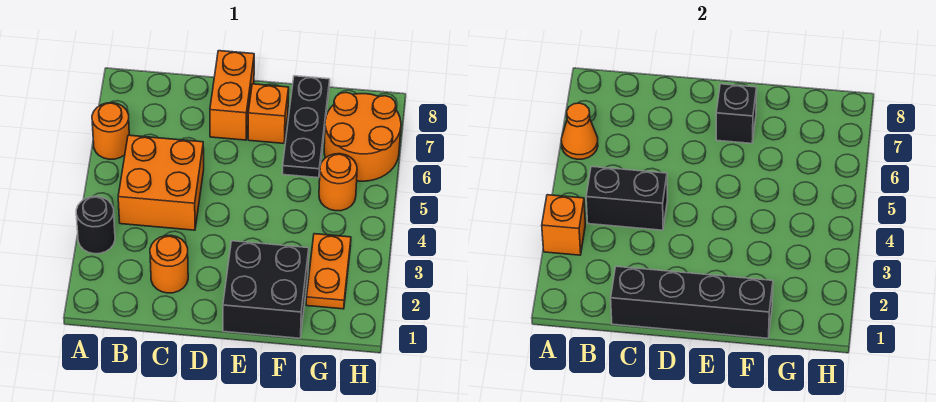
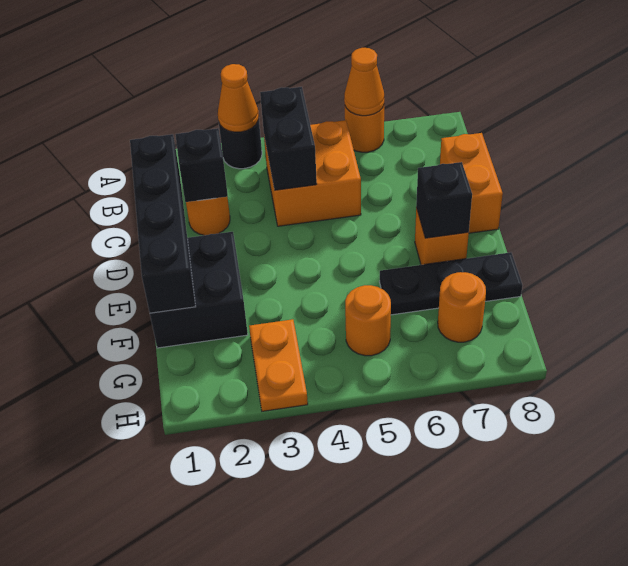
orange 1x1 brick [542,195,585,255] -> orange 1x1 cone [218,64,259,132]
none -> black 1x1 brick [175,128,228,202]
orange 1x2 brick [210,51,254,140] -> orange 1x2 brick turned to [440,133,503,233]
orange 1x2 plate [306,234,351,309] -> orange 1x2 plate turned to [249,319,308,411]
orange 2x2 round brick [324,92,401,181] -> orange 1x1 round brick [438,272,486,342]

